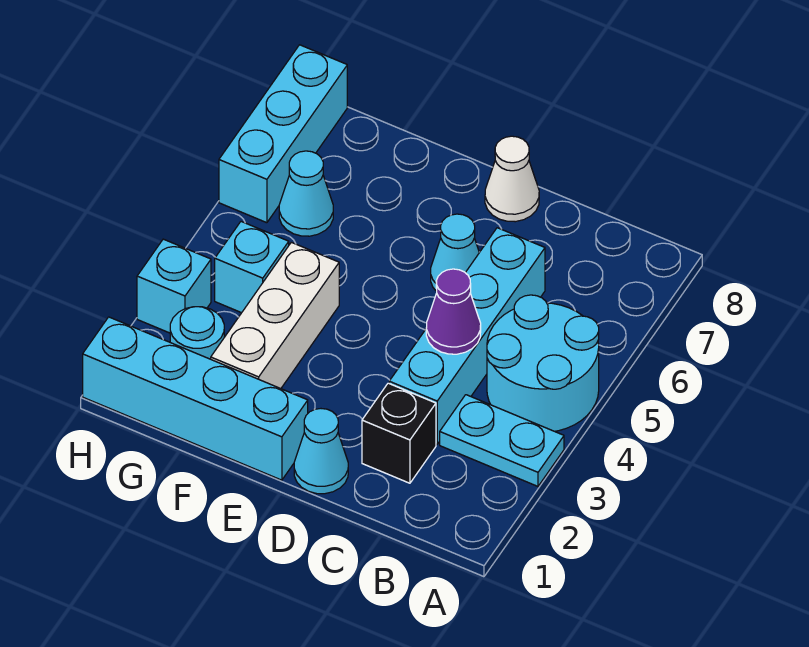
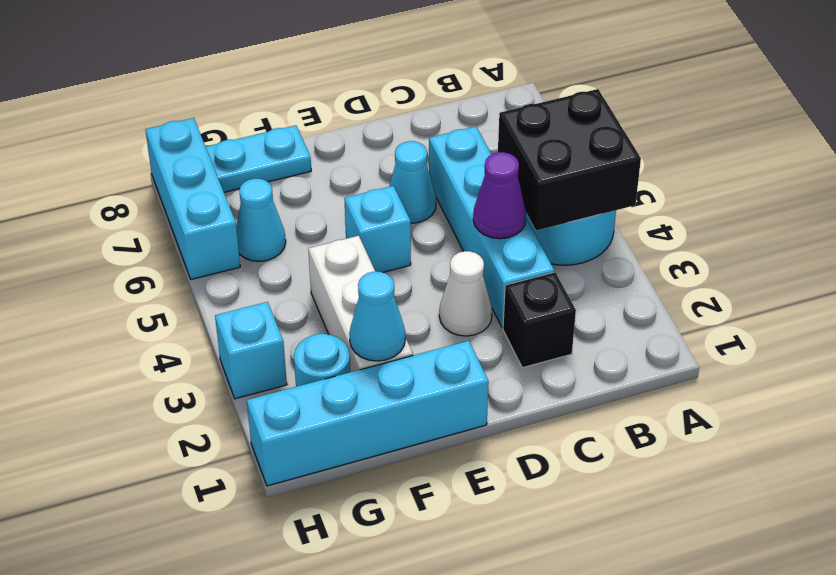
cyan 1x2 plate [440,395,564,486] -> cyan 1x2 plate moved to [206,125,311,192]
none -> black 2x2 brick [498,89,641,231]
cyan 1x1 cone [294,409,348,494] -> cyan 1x1 cone moved to [349,272,405,361]
white 1x1 cone [485,136,539,222] -> white 1x1 cone moved to [439,251,492,336]
cyan 1x1 brick [215,222,289,313] -> cyan 1x1 brick moved to [344,186,411,272]

